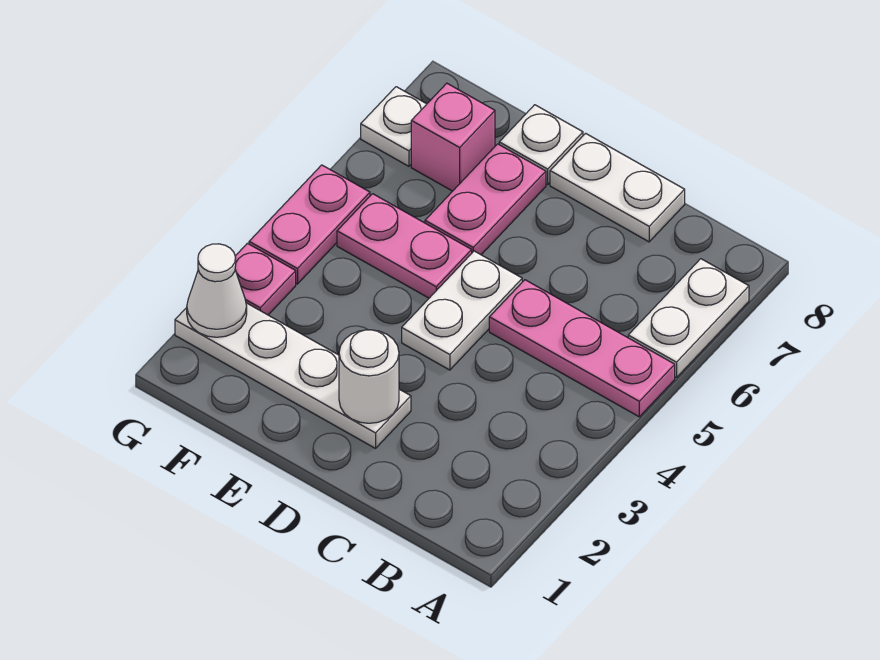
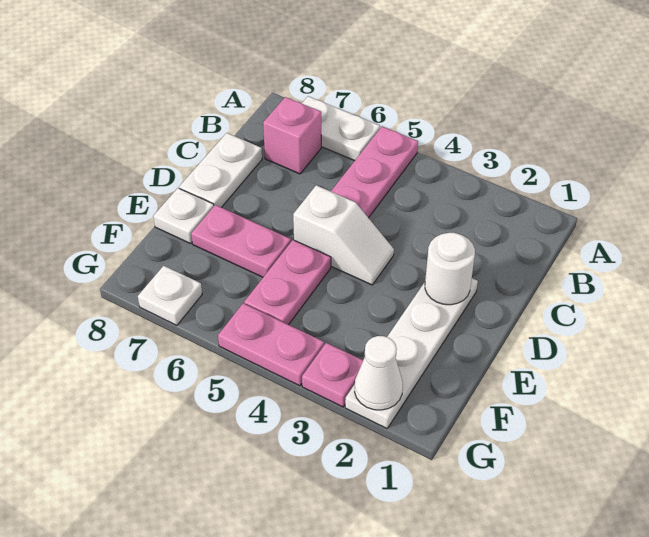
white 1x2 plate [402,251,522,370] -> white 1x2 slope [293,185,394,285]
pink 1x1 brick [411,83,495,191] -> pink 1x1 brick moved to [263,97,321,174]

